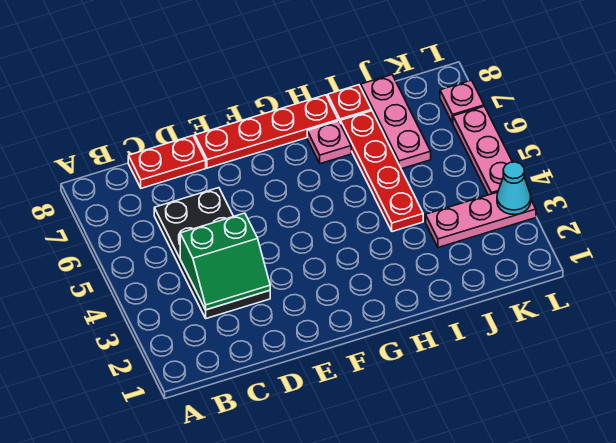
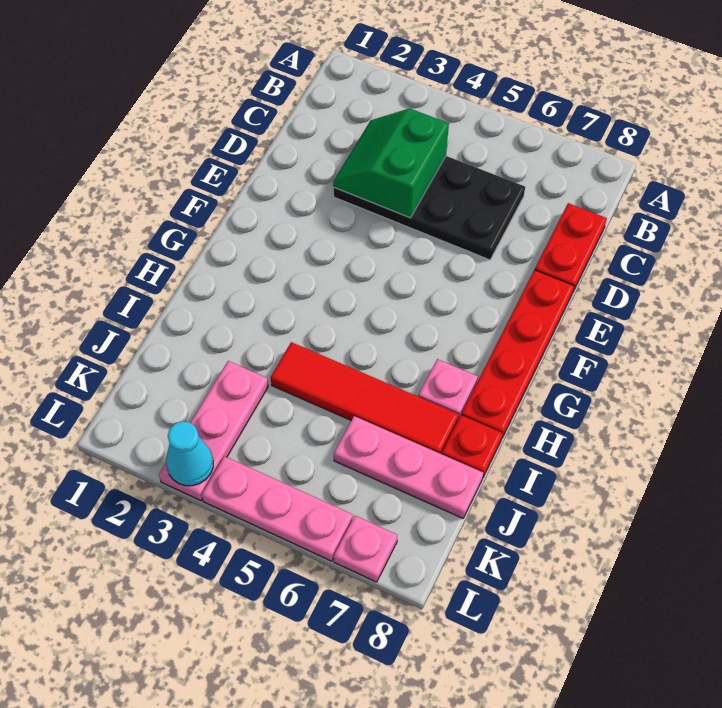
red 1x4 plate [341,111,423,232] -> red 1x4 tile [270,342,459,454]

